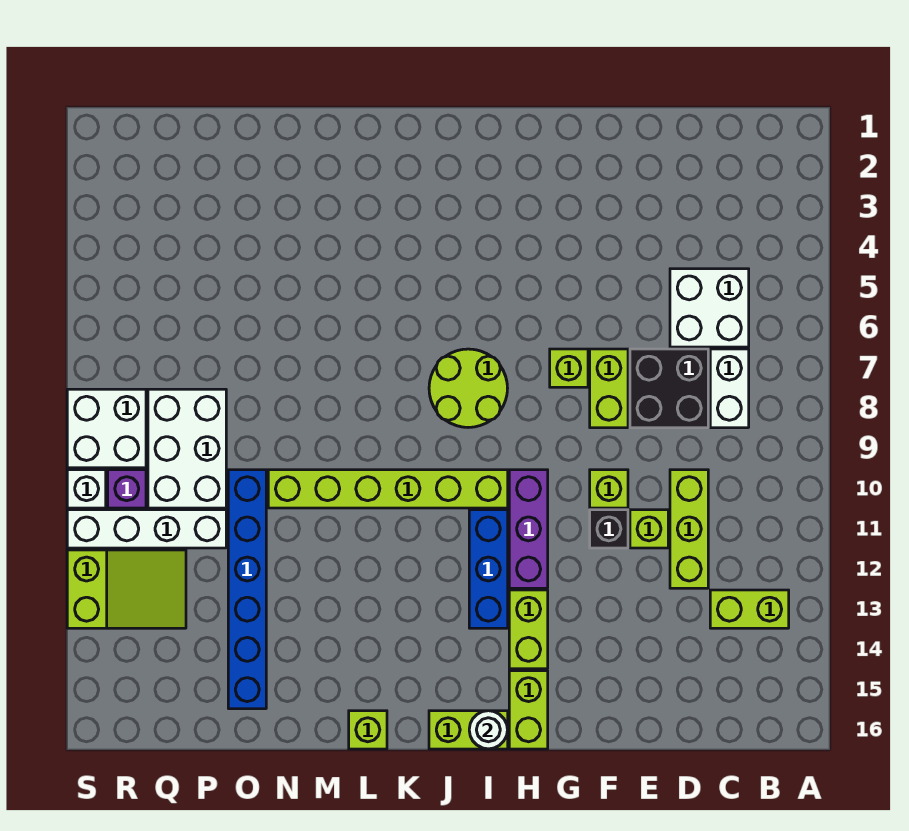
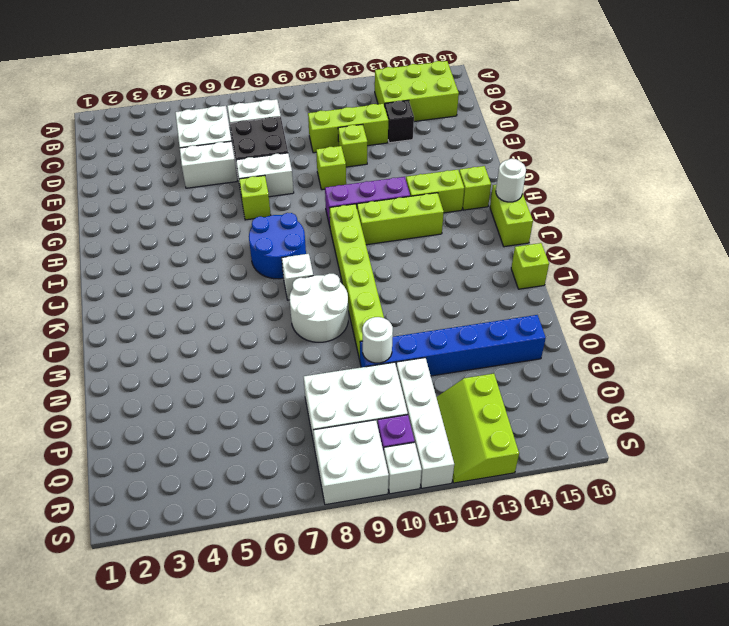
lime 1x2 brick [710,590,789,628] -> lime 2x3 brick [375,61,459,121]
none -> white 1x2 brick [180,141,237,188]
lime 1x2 brick [590,349,628,428] -> white 1x2 brick [236,153,294,197]
black 1x1 brick [590,510,628,548] -> black 1x1 brick moved to [385,100,414,143]
lime 1x2 brick [509,671,548,749] -> lime 1x1 brick [459,166,491,210]
lime 2x2 round brick [429,349,508,428] -> blue 2x2 round brick [249,213,306,279]
blue 1x3 brick [469,510,508,628] -> lime 1x3 brick [357,193,444,245]
none -> white 1x1 brick [282,254,313,300]
none -> white 2x2 round brick [290,274,348,342]
none -> white 1x1 round brick [362,317,393,363]
lime 2x3 slope [67,550,186,628] -> lime 2x3 slope turned to [436,374,519,483]

